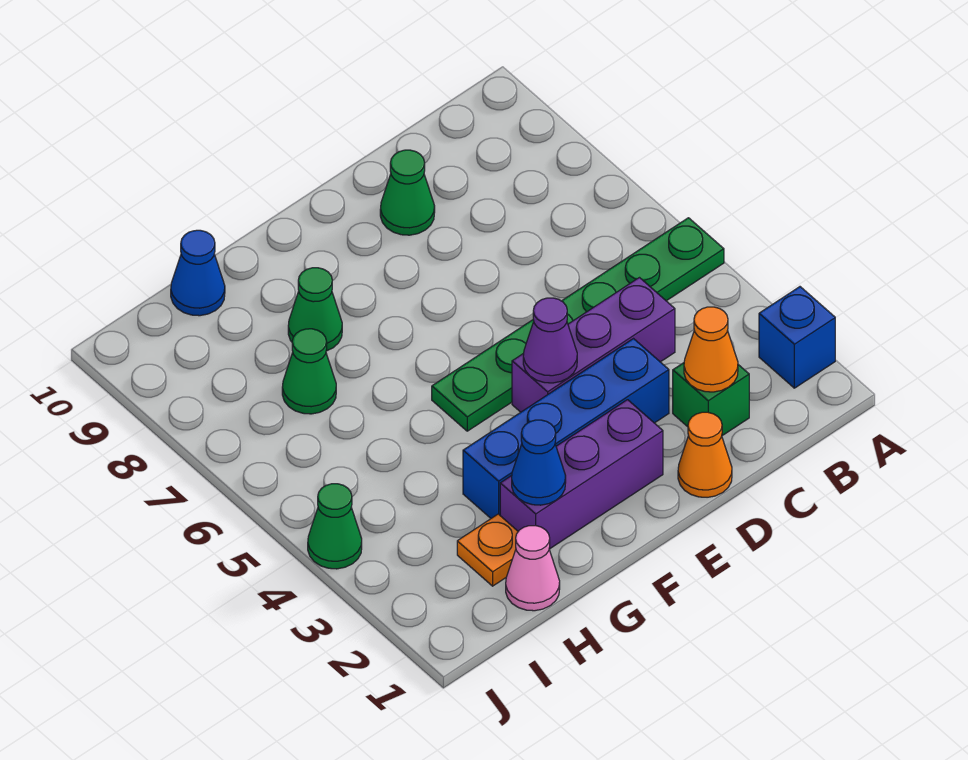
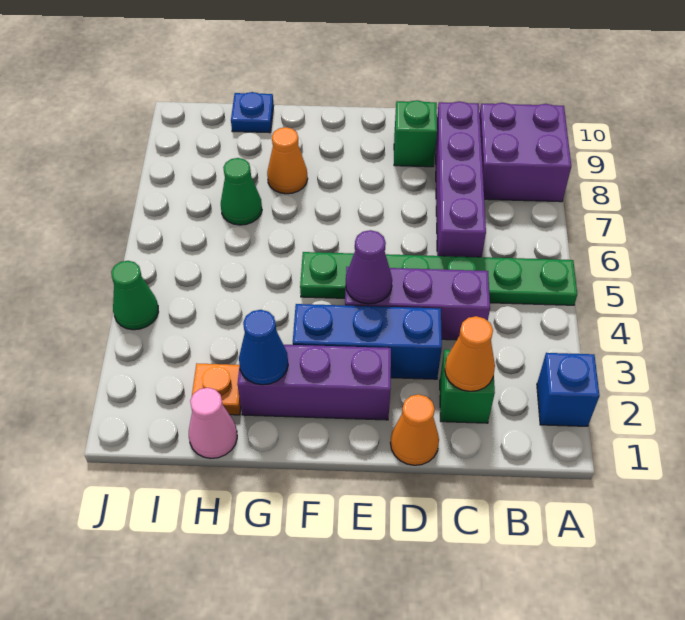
none -> purple 2x2 brick [480,103,571,202]
none -> purple 1x4 brick [435,101,486,257]
blue 1x4 brick [463,339,669,518] -> blue 1x3 brick [293,304,442,379]
green 1x1 cone [380,150,435,235] -> green 1x1 brick [394,100,437,167]
green 1x1 cone [288,268,342,351] -> orange 1x1 cone [267,127,308,194]
blue 1x1 cone [171,230,225,316] -> blue 1x1 plate [231,92,274,133]

